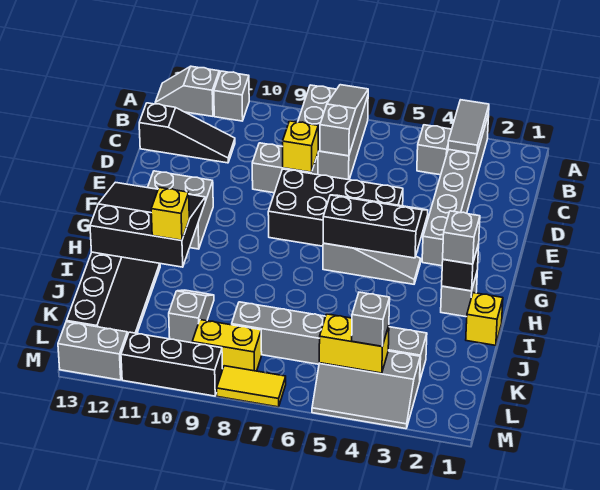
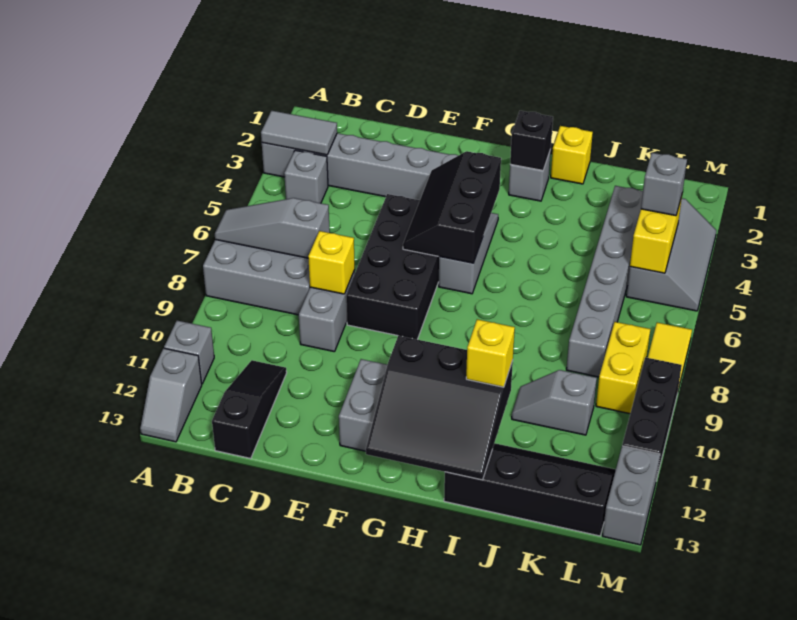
black 3x3 slope [90,182,205,267] -> black 3x3 slope turned to [366,336,513,480]
grey 1x1 brick [443,211,480,264] -> none

